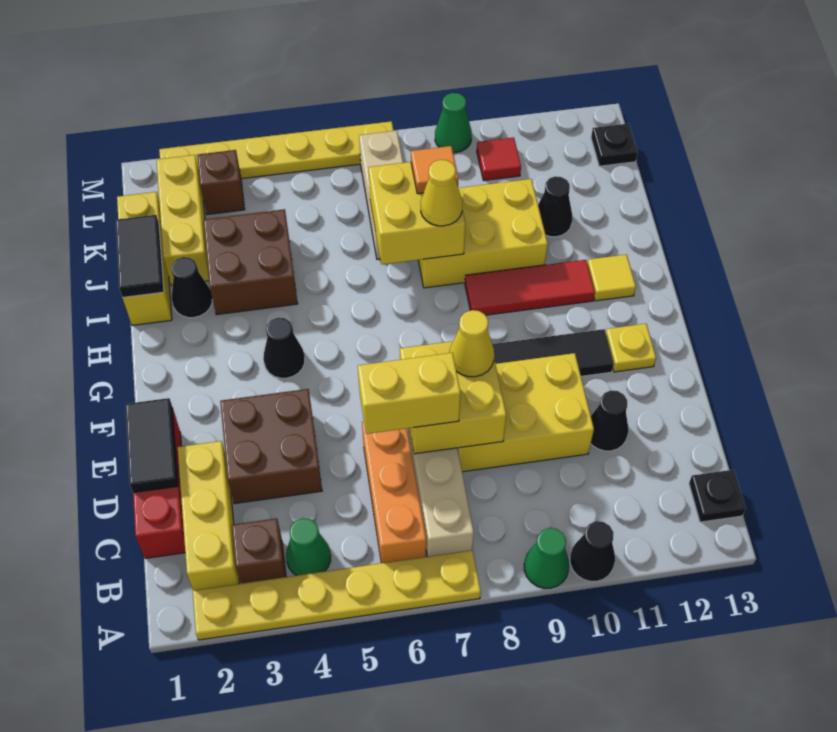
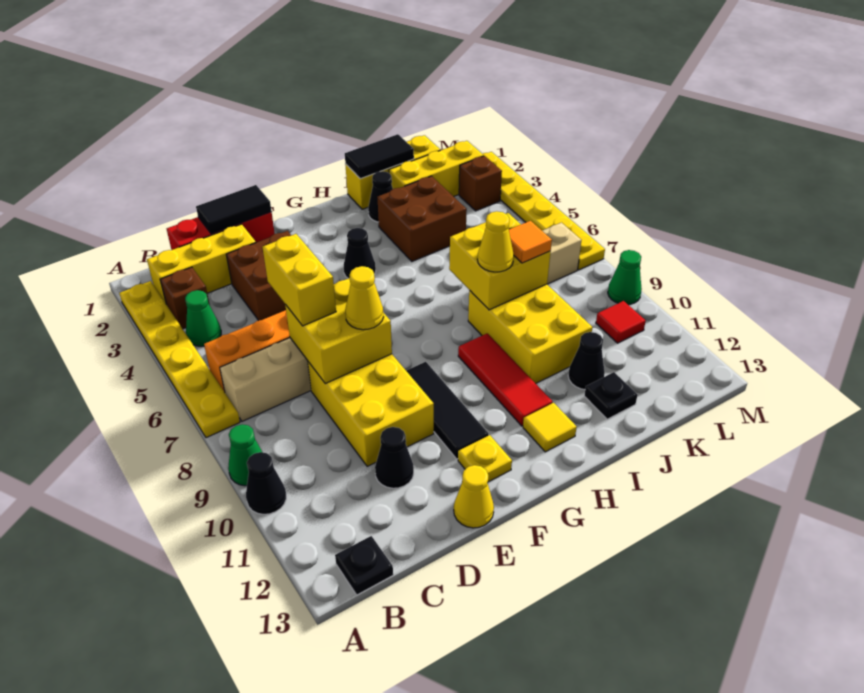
none -> yellow 1x1 cone [454,465,494,528]
black 1x1 plate [591,123,638,166] -> black 1x1 plate moved to [584,372,638,419]

